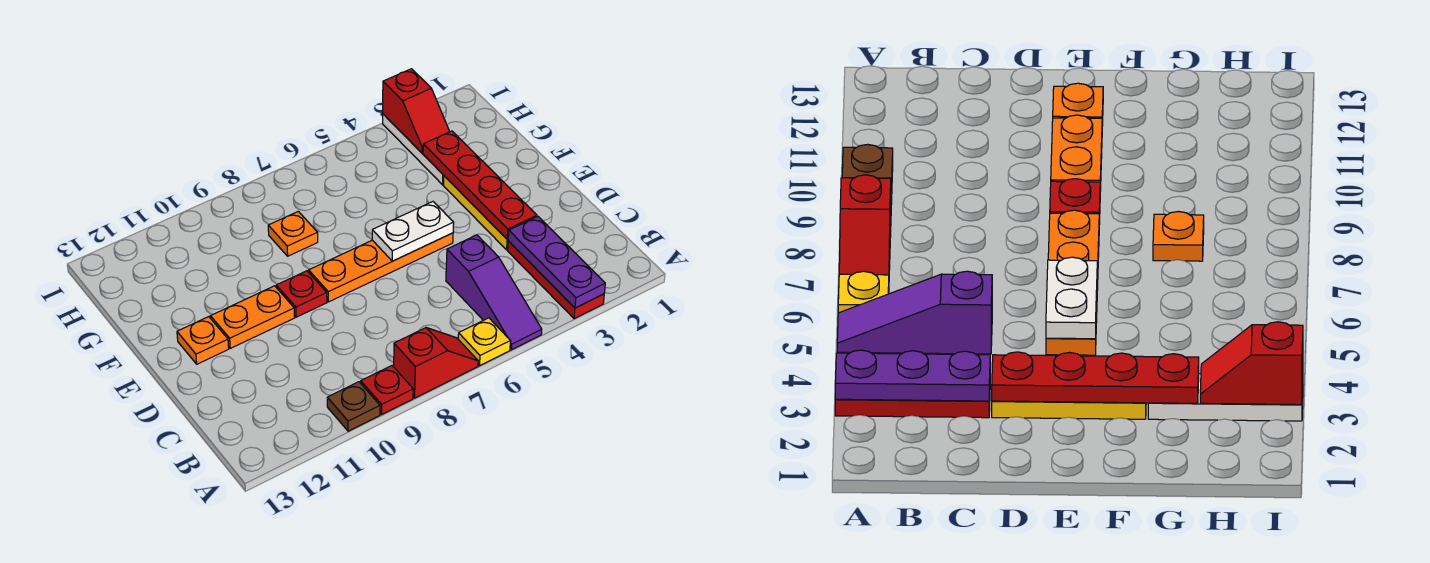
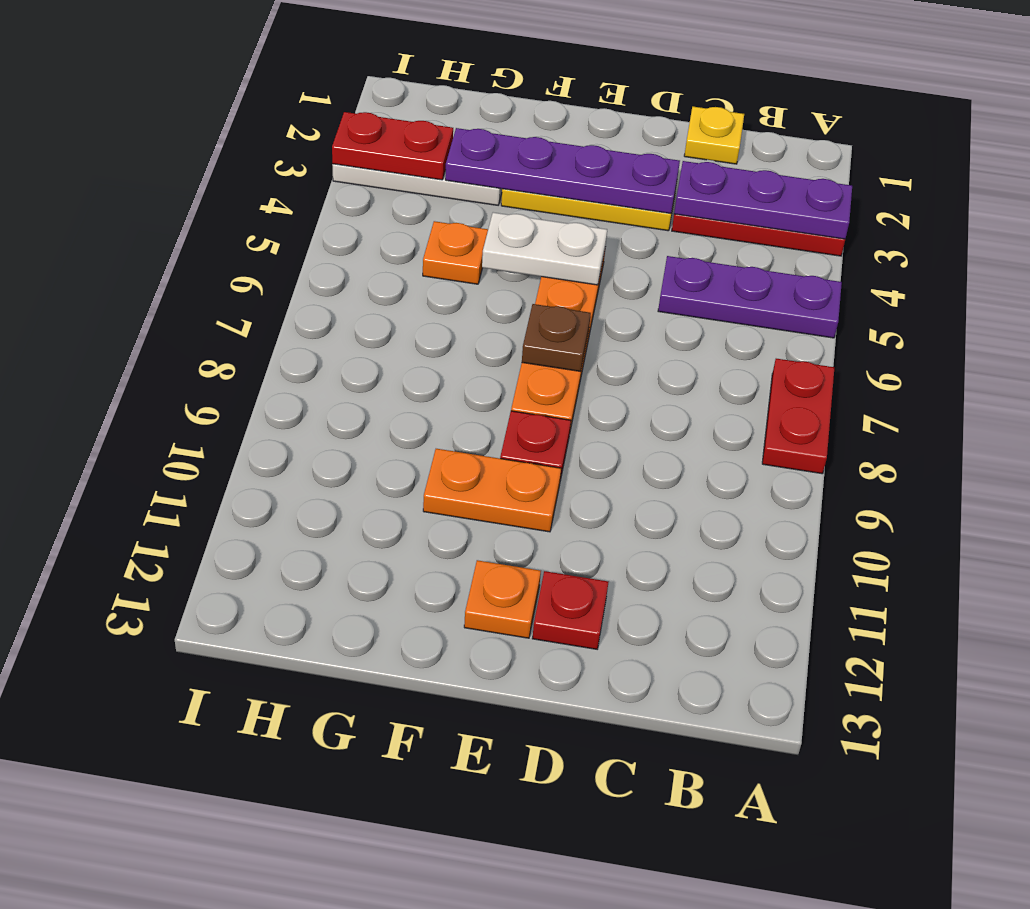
purple 1x3 slope [446,235,542,350] -> purple 1x3 plate [658,256,842,338]
yellow 1x1 plate [458,318,510,366] -> yellow 1x1 plate moved to [684,107,744,164]
red 1x2 slope [394,328,478,398] -> red 1x2 plate [762,359,834,474]
red 1x1 plate [361,366,413,414] -> red 1x1 plate moved to [532,571,608,649]
brown 1x1 plate [327,382,380,431] -> brown 1x1 plate moved to [522,304,591,372]
red 1x4 plate [423,131,537,239] -> purple 1x4 plate [445,128,680,214]
white 1x2 plate [372,202,454,261] -> white 1x2 plate turned to [482,212,607,285]
orange 1x2 plate [211,286,295,348] -> orange 1x2 plate turned to [423,449,561,532]
orange 1x1 plate [268,211,318,256] -> orange 1x1 plate moved to [423,221,488,284]
red 1x2 slope [383,69,450,153] -> red 1x2 plate [332,112,453,180]

